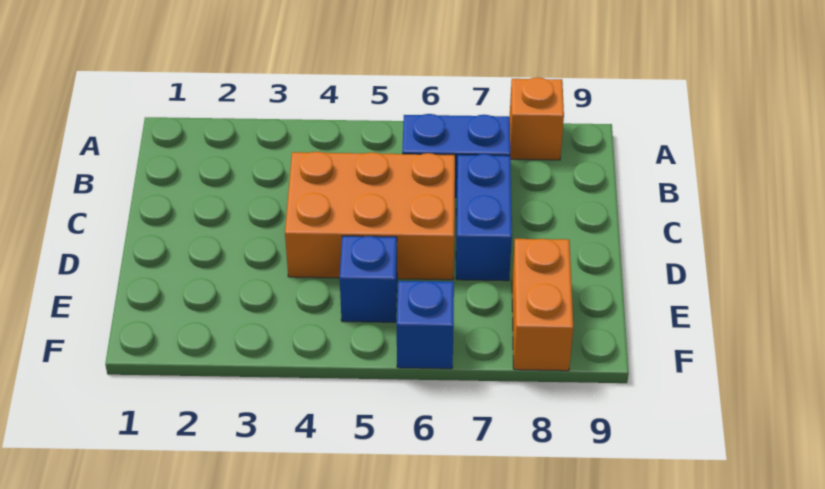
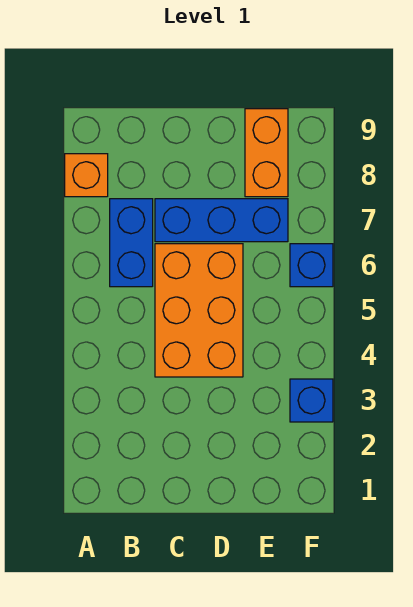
blue 1x2 brick [456,154,512,281] -> blue 1x3 brick [155,199,288,242]
blue 1x1 brick [340,236,397,322] -> blue 1x1 brick moved to [290,379,333,422]
orange 1x2 brick [512,239,573,371] -> orange 1x2 brick turned to [245,109,288,197]

